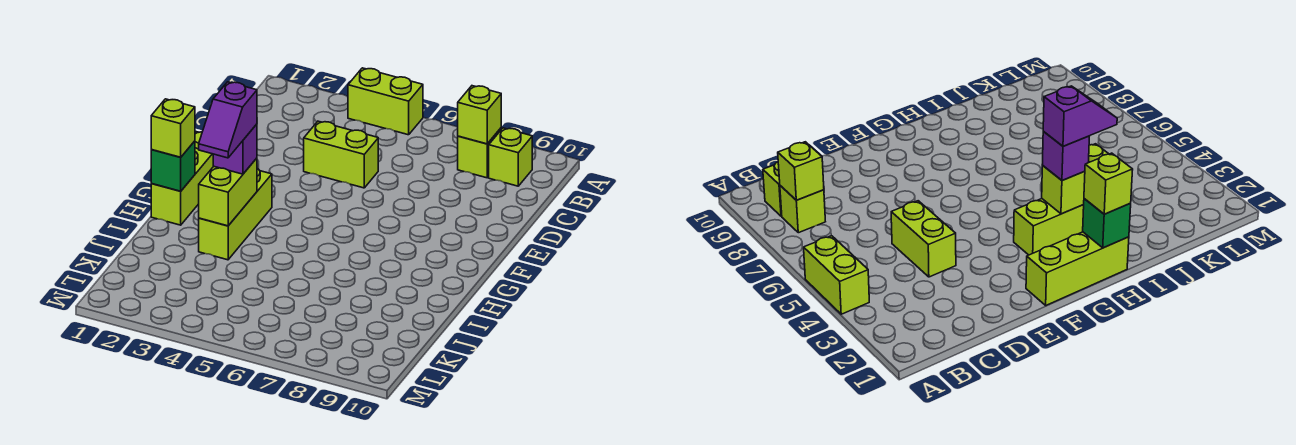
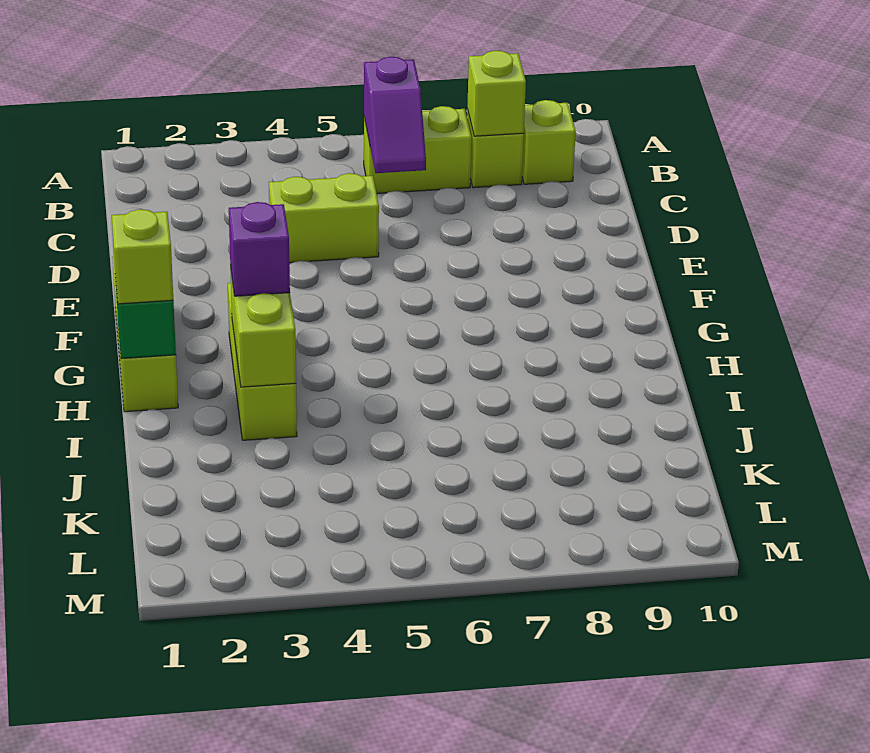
lime 1x2 brick [348,68,423,135] -> lime 1x2 brick moved to [364,106,472,194]
purple 1x2 slope [199,82,257,158] -> purple 1x2 slope moved to [364,57,426,173]

